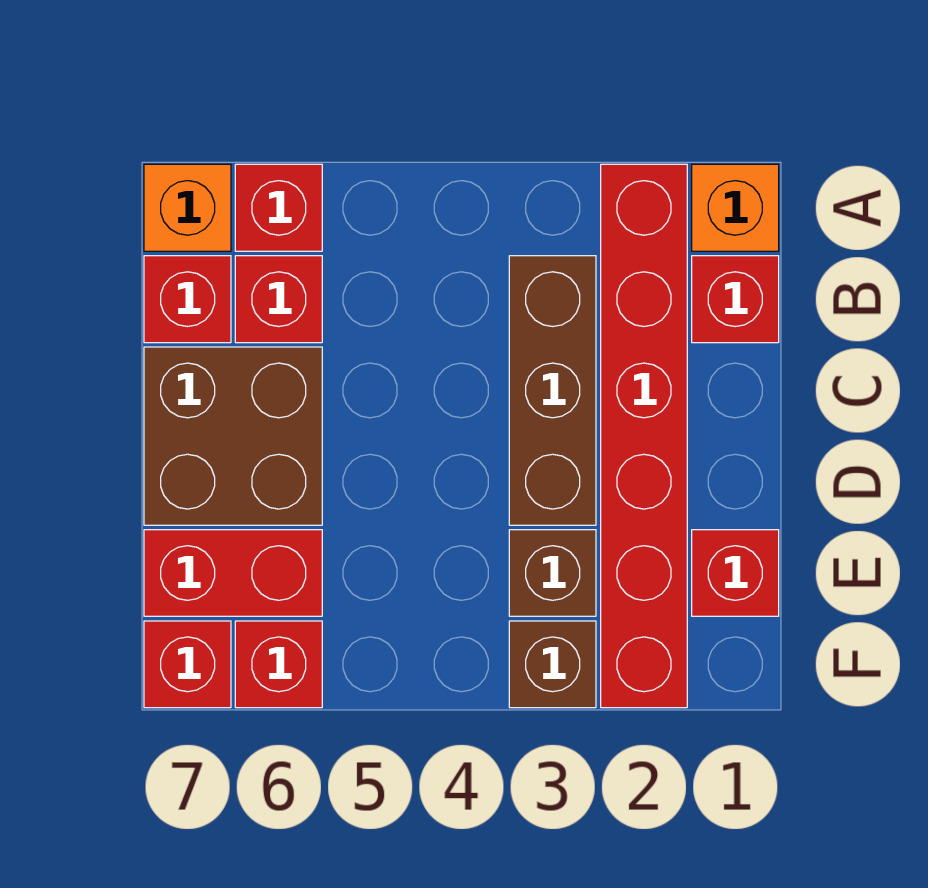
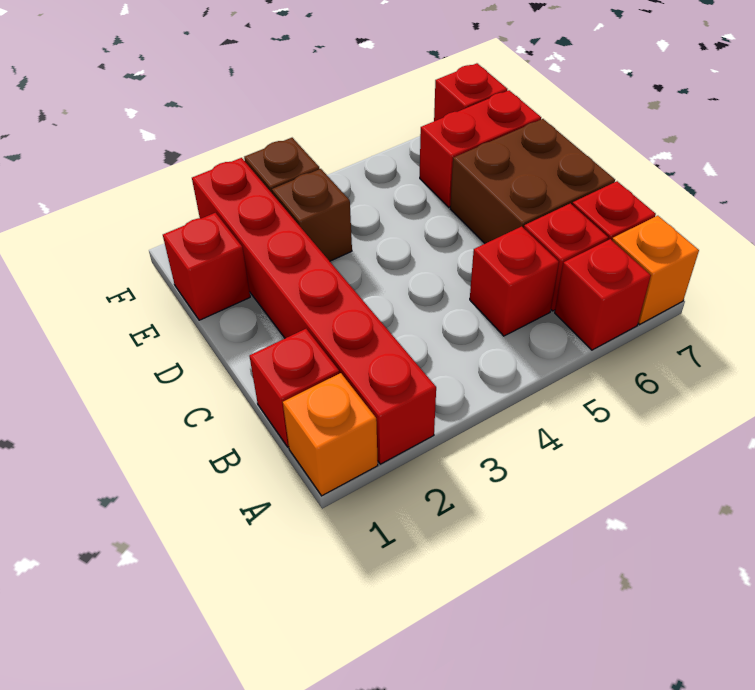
brown 1x3 brick [509,256,596,525] -> none
red 1x1 brick [235,621,322,708] -> red 1x1 brick moved to [470,226,559,336]

